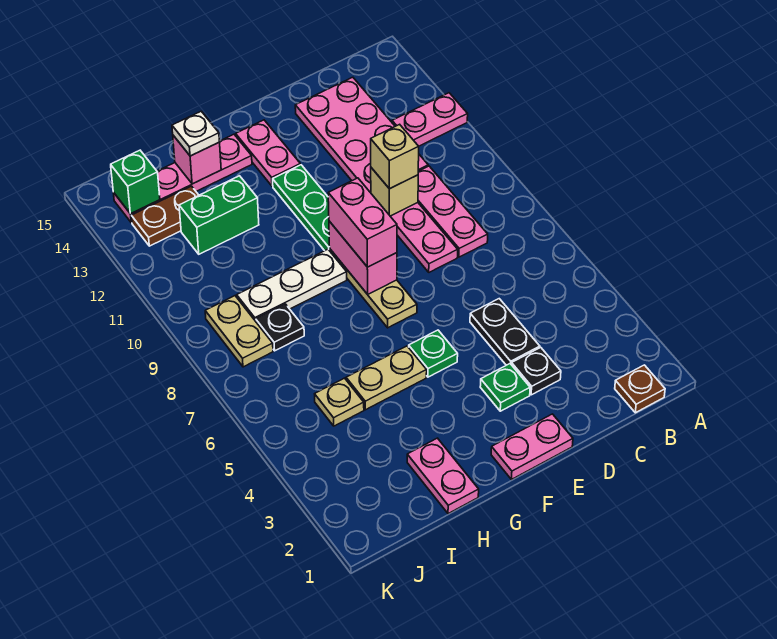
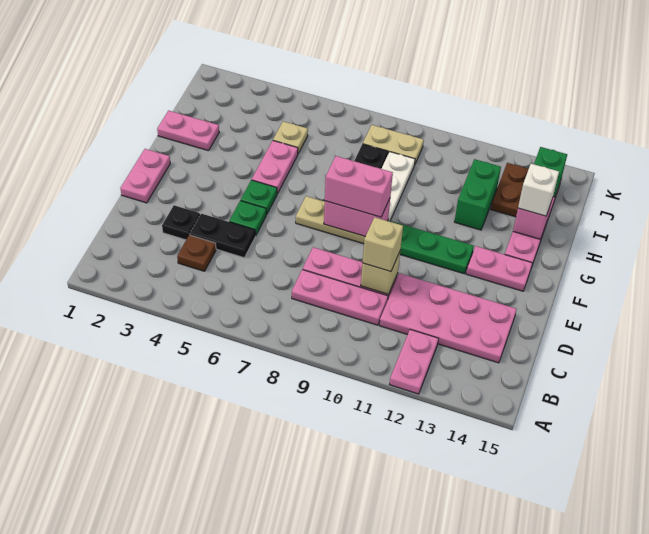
brown 1x1 plate [615,365,665,413] -> brown 1x1 plate moved to [177,235,216,271]
green 1x1 plate [480,364,530,411] -> green 1x1 plate moved to [229,201,266,236]
tan 1x2 plate [346,346,427,410] -> pink 1x2 plate [252,141,298,194]
white 1x1 plate [172,111,219,156] -> white 1x1 brick [518,164,559,216]

